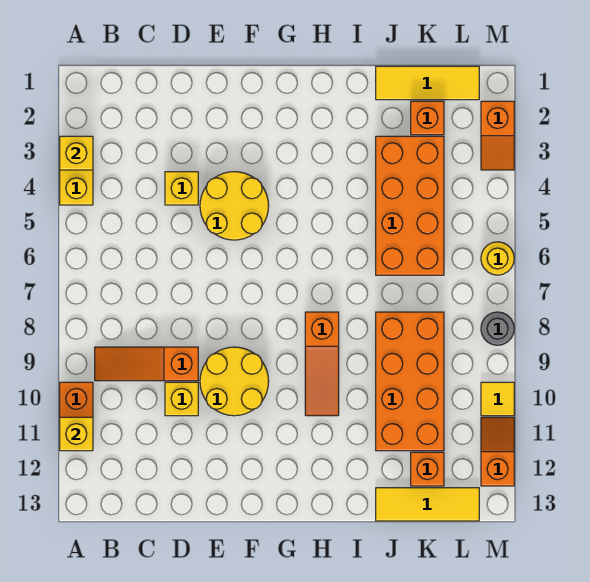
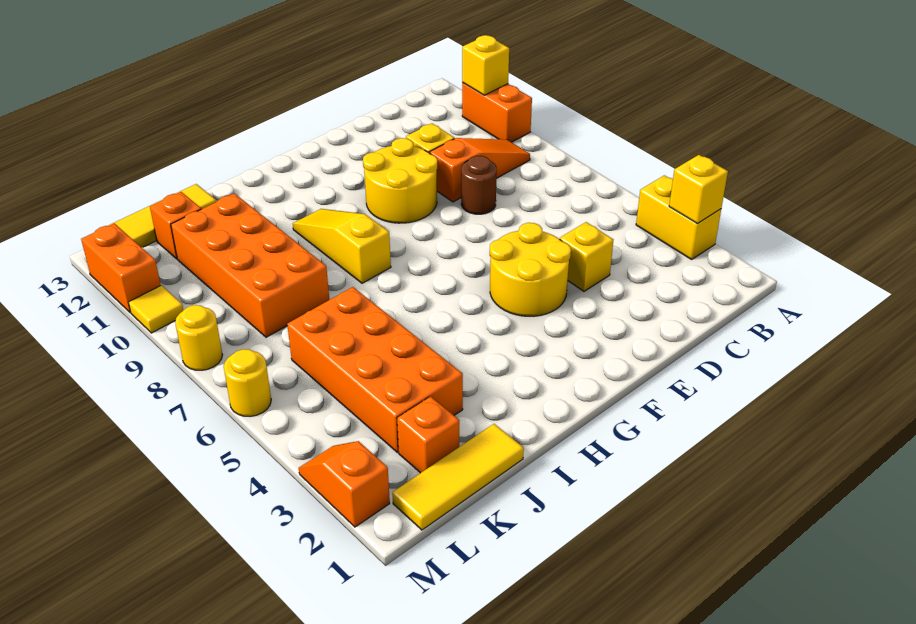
none -> brown 1x1 round brick [461,156,497,214]
orange 1x3 slope [305,312,339,416] -> yellow 1x3 slope [293,209,391,283]
grey 1x1 round brick [481,312,514,345] -> yellow 1x1 round brick [175,305,222,370]
orange 1x2 slope [481,417,514,486] -> orange 1x2 brick [81,223,161,312]

